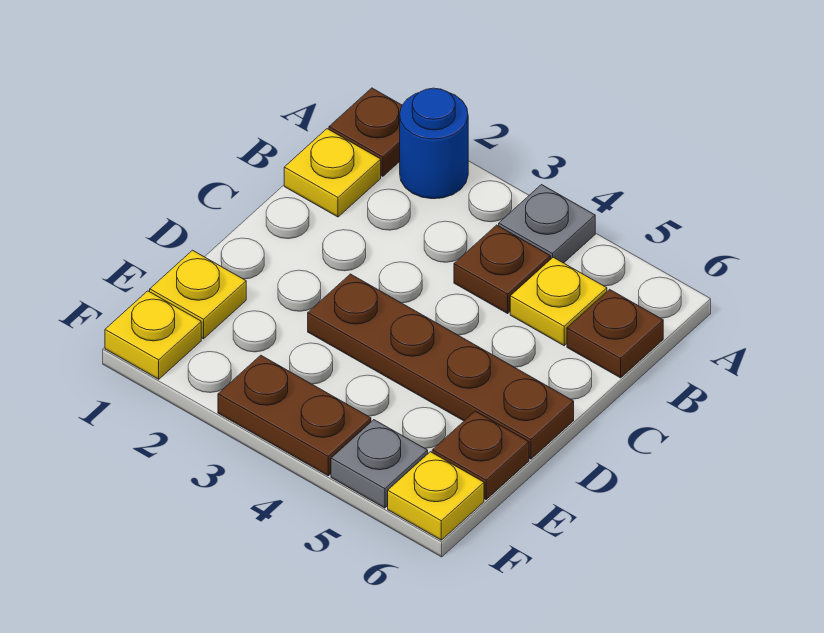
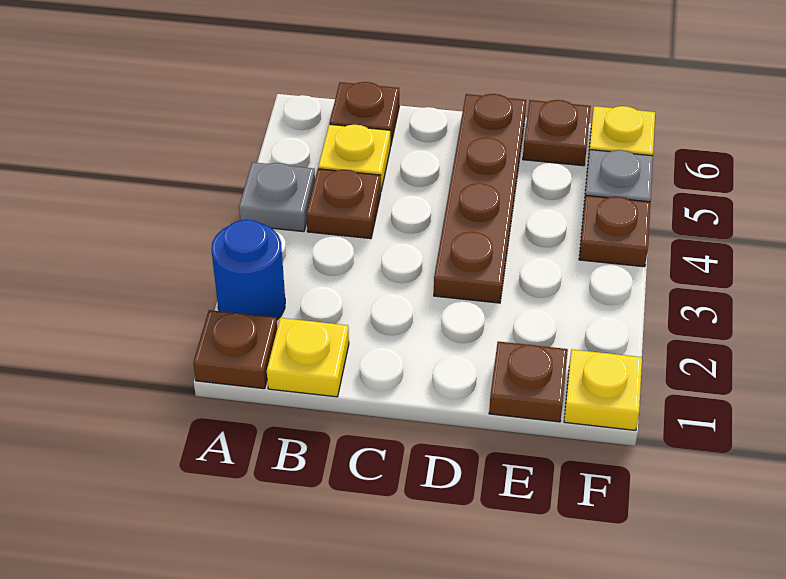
yellow 1x1 plate [150,250,246,339] -> brown 1x1 plate [489,342,568,422]
brown 1x2 plate [218,355,371,476] -> brown 1x1 plate [579,195,650,267]

